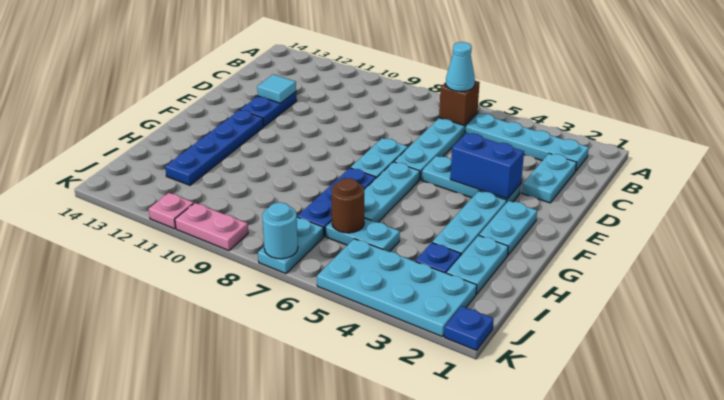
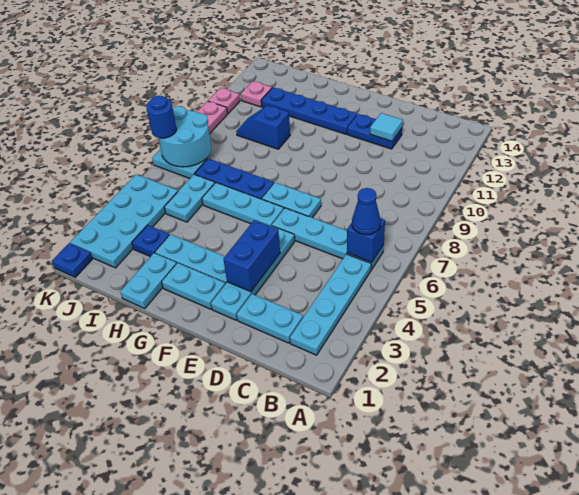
brown 1x1 brick [439,81,480,126] -> blue 1x1 brick [347,218,385,262]
cyan 1x1 cone [446,42,475,92] -> blue 1x1 cone [352,188,381,235]
cyan 1x3 plate [422,156,521,202] -> cyan 1x4 plate [211,226,295,320]
cyan 1x2 plate [447,235,508,294] -> cyan 1x2 plate turned to [120,253,177,309]
none -> blue 1x2 slope [236,105,290,149]
brown 1x1 round brick [331,178,364,233] -> none
none -> pink 1x1 plate [241,81,272,107]
cyan 1x1 round brick [262,202,298,259] -> cyan 2x2 round brick [159,106,211,167]
none -> blue 1x1 round brick [146,96,177,138]

